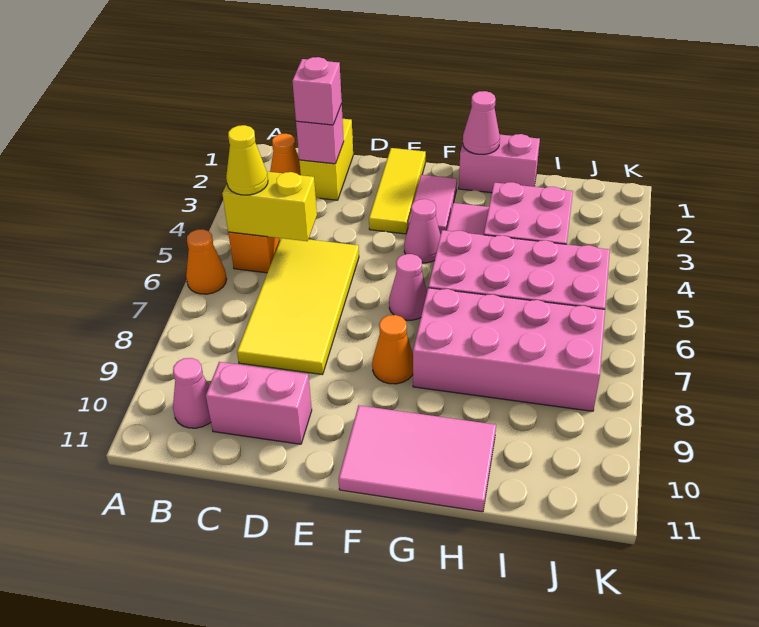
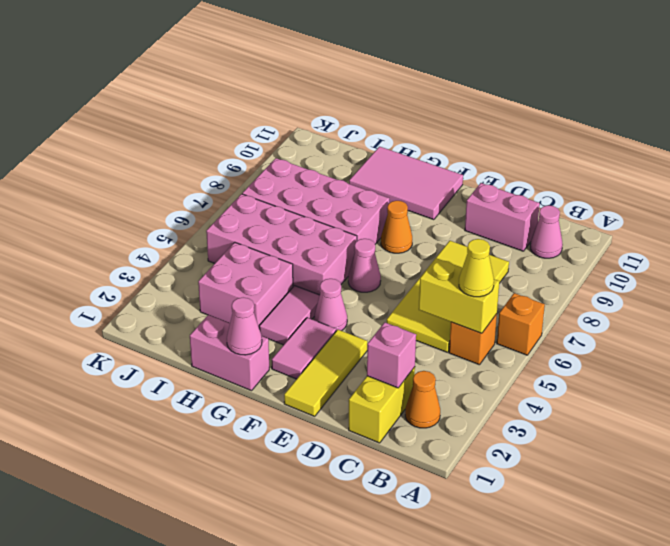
orange 1x1 cone [186,229,227,294] -> orange 1x1 brick [497,293,545,355]
pink 1x1 brick [292,57,342,125] -> none

